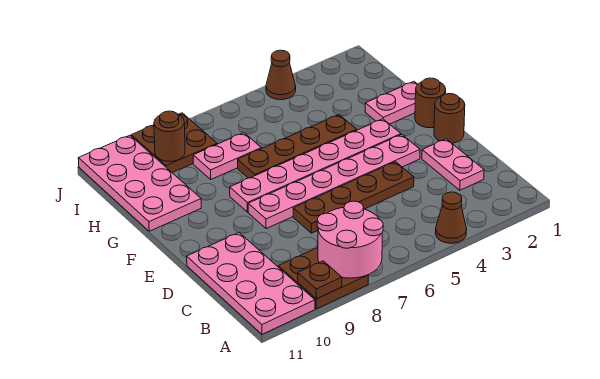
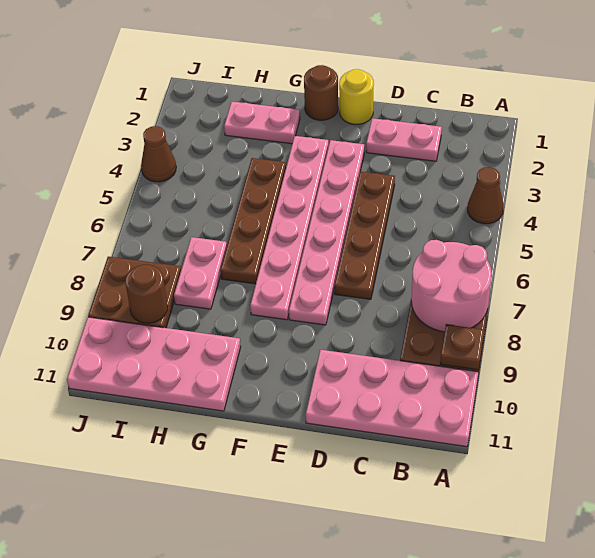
brown 1x1 round brick [434,94,465,143] -> yellow 1x1 round brick [339,69,374,124]
pink 1x2 plate [365,82,418,124] -> pink 1x2 plate turned to [224,102,300,144]

